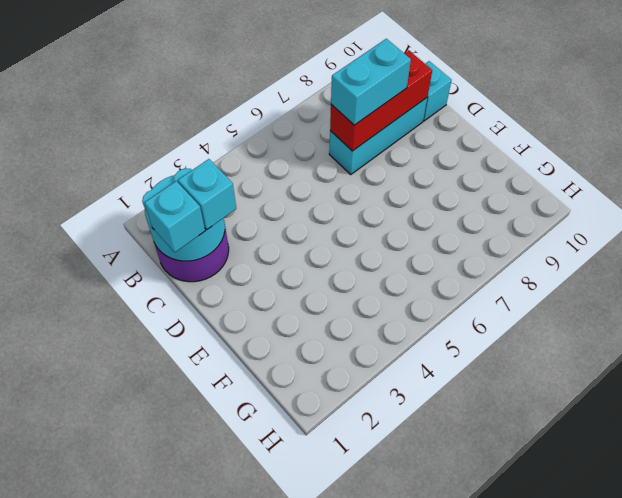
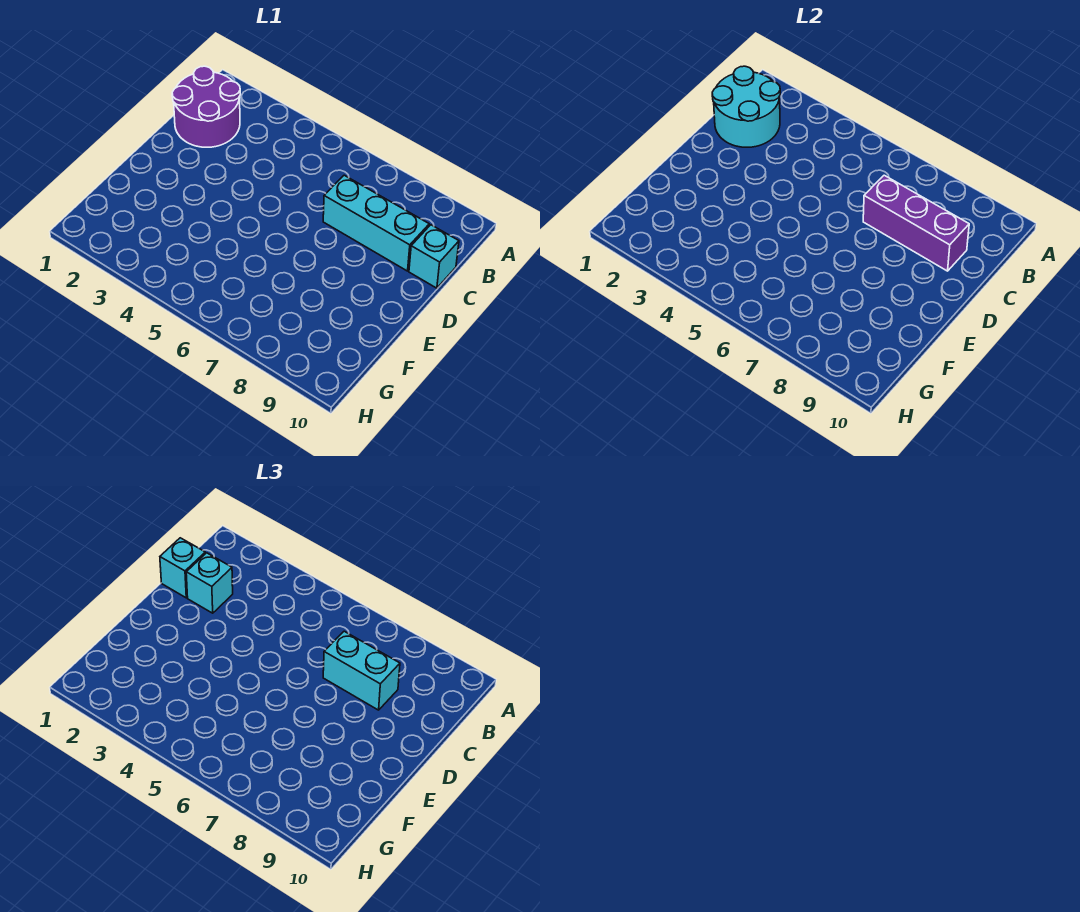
red 1x3 brick [330,51,432,151] -> purple 1x3 brick [863,175,969,271]

